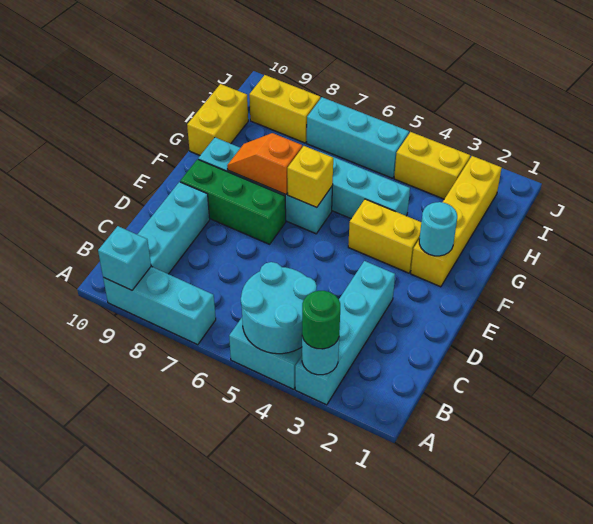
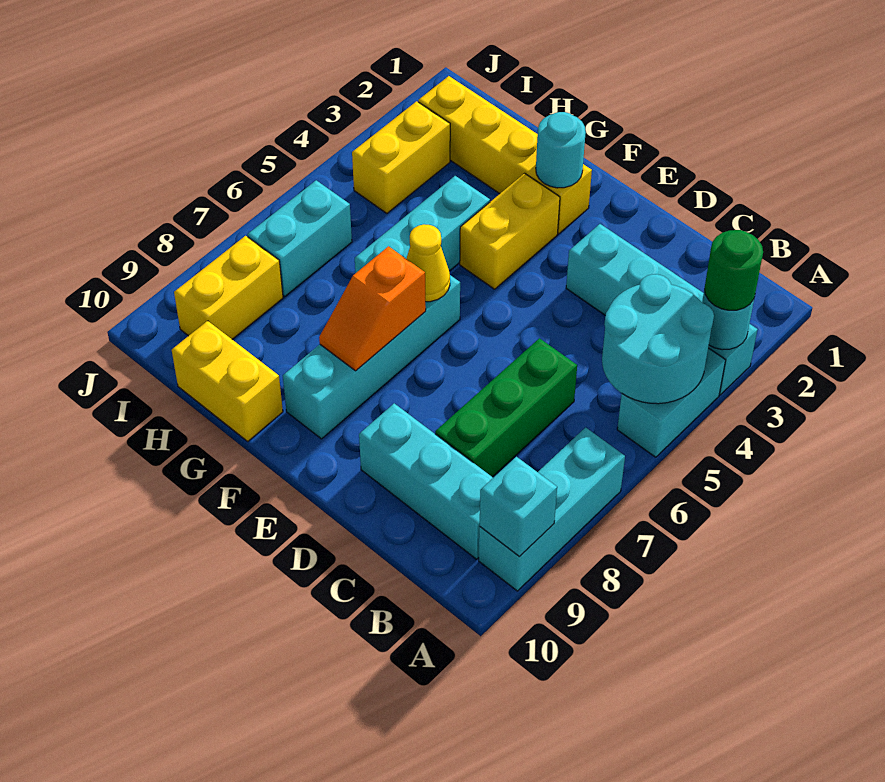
green 1x3 brick [180,159,286,244] -> green 1x3 brick moved to [435,338,577,477]
yellow 1x1 brick [287,146,333,208] -> yellow 1x1 cone [406,224,450,302]
cyan 1x3 brick [307,97,409,178] -> cyan 1x2 brick [247,180,352,296]

